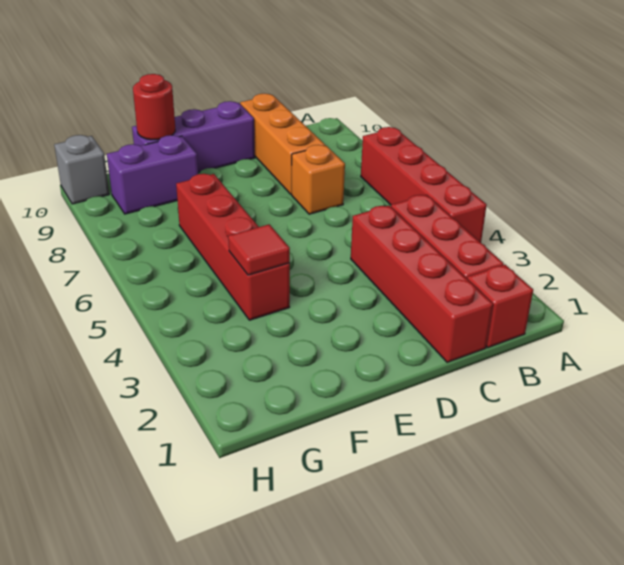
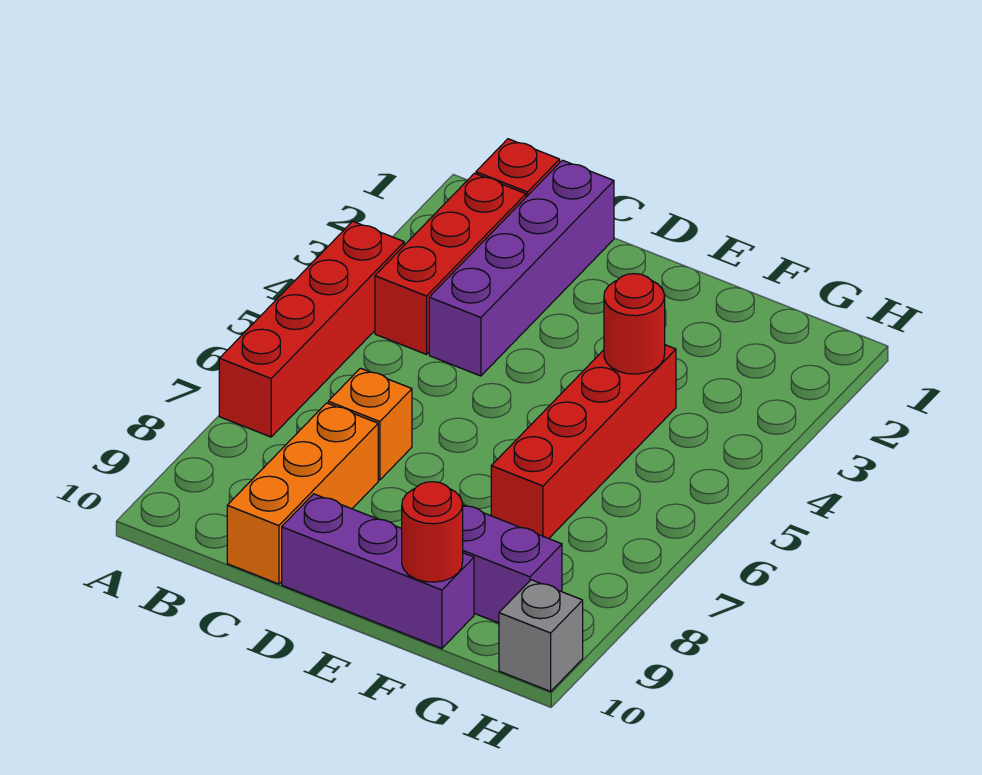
red 1x4 brick [351,205,493,363] -> purple 1x4 brick [429,160,614,376]
red 1x1 tile [228,224,290,275] -> red 1x1 round brick [604,274,665,374]

